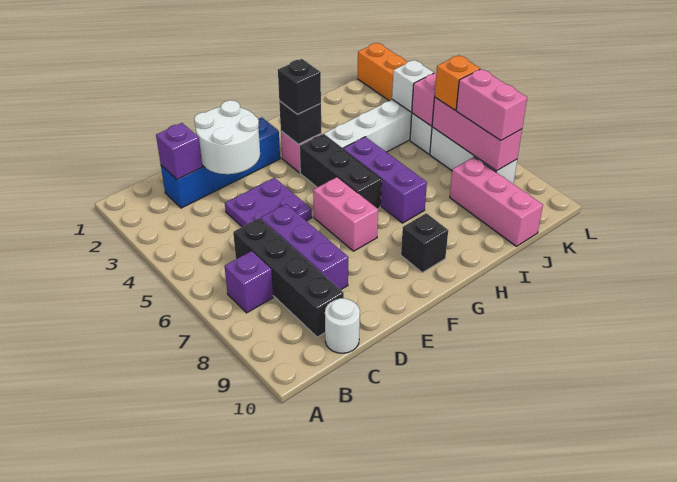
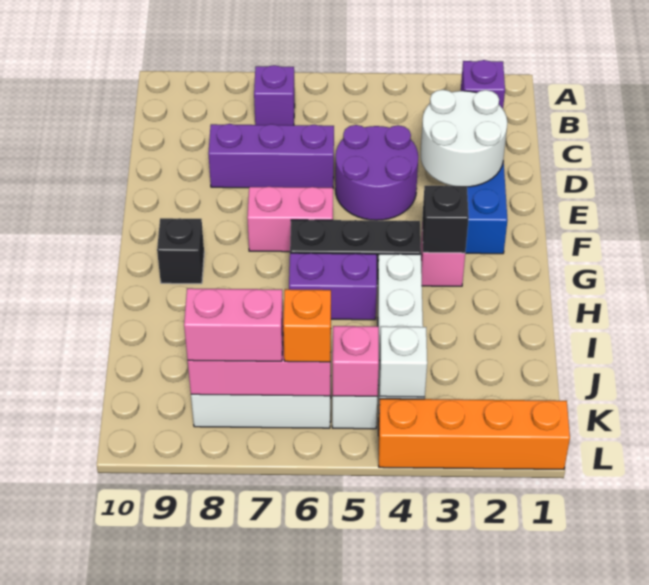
black 1x4 brick [233,218,344,337] -> none
white 1x1 round brick [325,298,360,353] -> none
purple 2x2 plate [225,178,312,227] -> purple 2x2 round brick [335,125,418,220]
black 1x1 brick [278,59,321,114] -> none
purple 1x3 brick [343,137,427,223] -> purple 1x2 brick [289,253,377,320]
pink 1x3 brick [450,157,543,246] -> none

